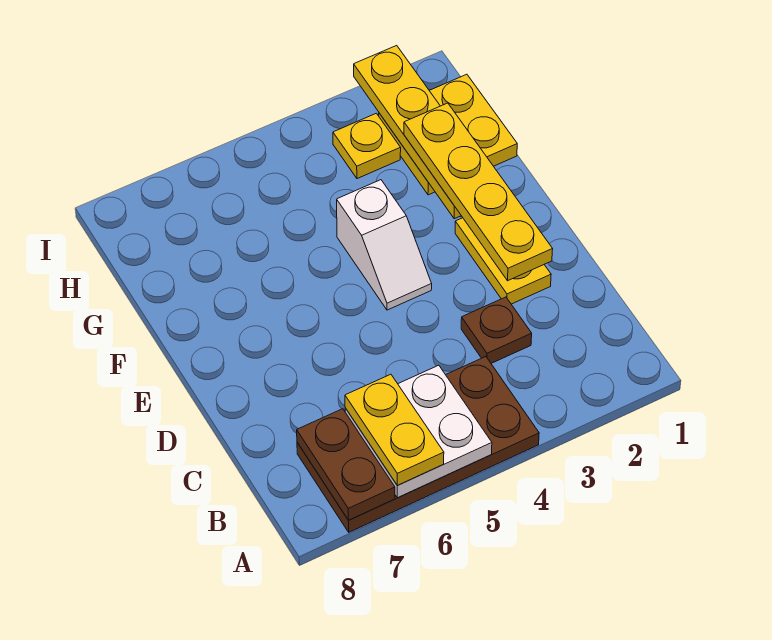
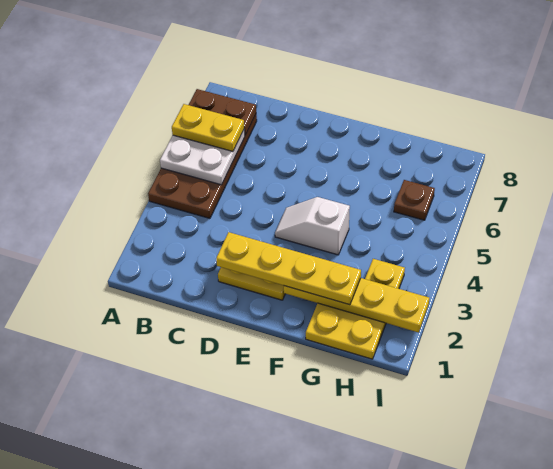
brown 1x1 plate [461,297,532,363] -> brown 1x1 plate moved to [394,180,435,220]

